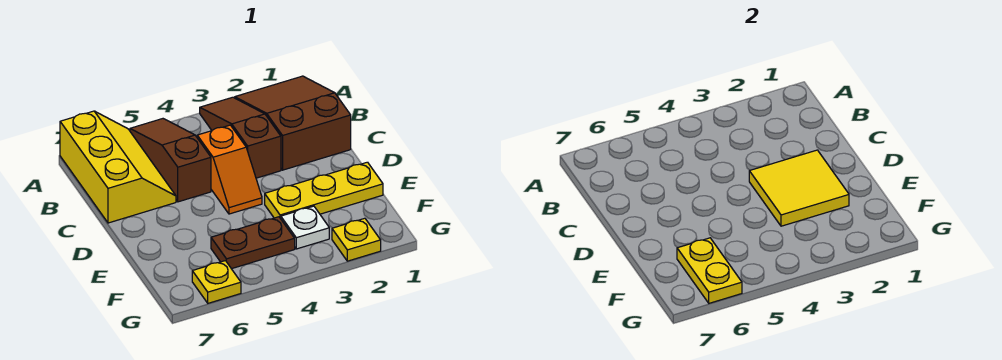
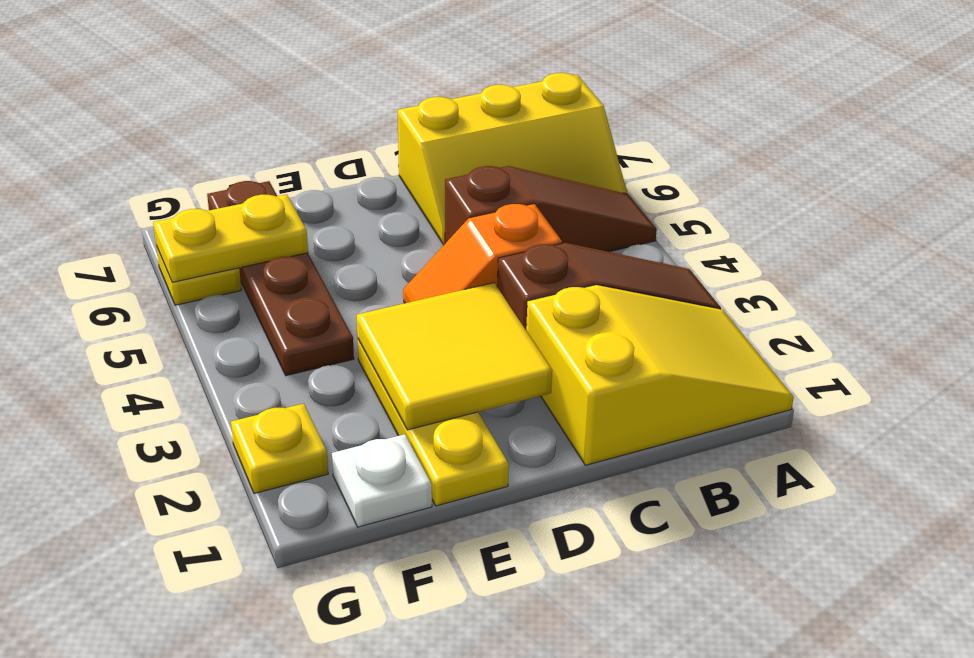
brown 2x3 slope [235,76,351,170] -> yellow 2x3 slope [526,285,794,465]
white 1x1 plate [281,206,329,249] -> white 1x1 plate moved to [332,434,432,527]
brown 1x2 plate [211,217,295,269] -> brown 1x4 plate [207,181,354,376]

